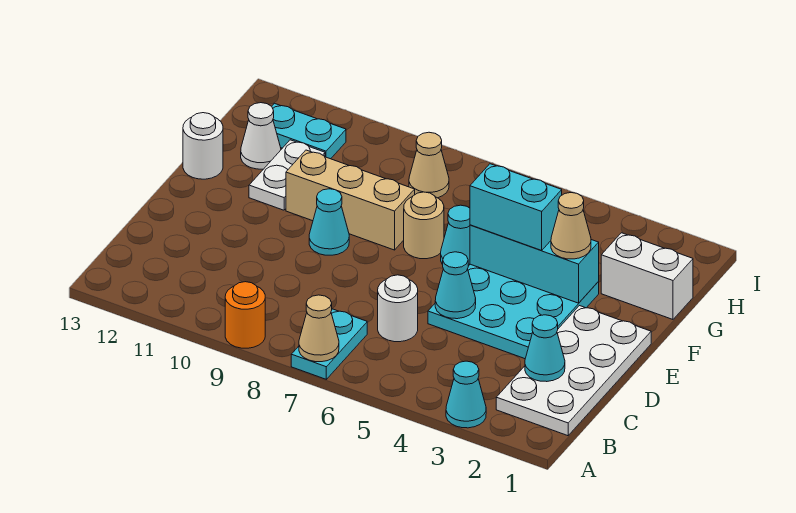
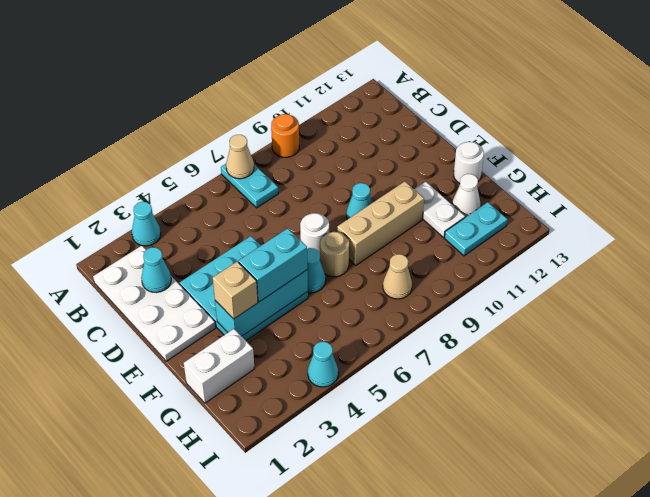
white 1x1 round brick [378,275,418,342] -> white 1x1 round brick moved to [300,213,329,253]
cyan 1x1 cone [435,252,476,319] -> cyan 1x1 cone moved to [308,342,338,387]
tan 1x1 cone [551,193,591,259] -> tan 1x1 brick [213,262,258,319]

